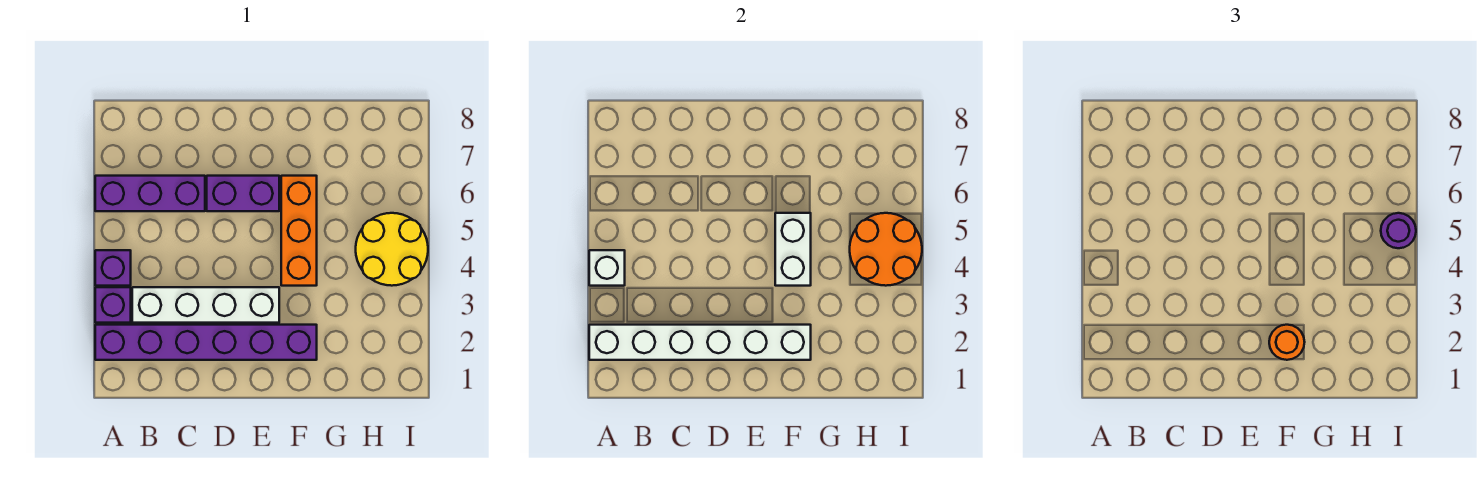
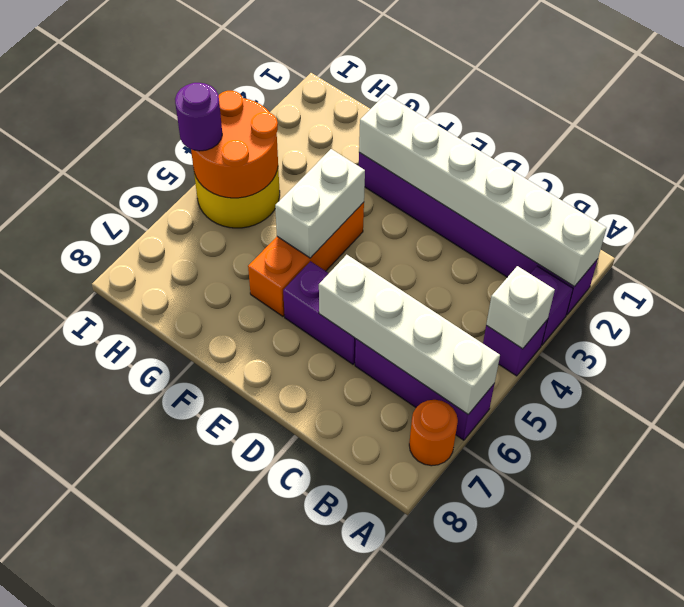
white 1x4 brick [132,287,279,323] -> white 1x4 brick moved to [319,255,500,414]
orange 1x1 round brick [1269,325,1305,360] -> orange 1x1 round brick moved to [409,400,458,466]

